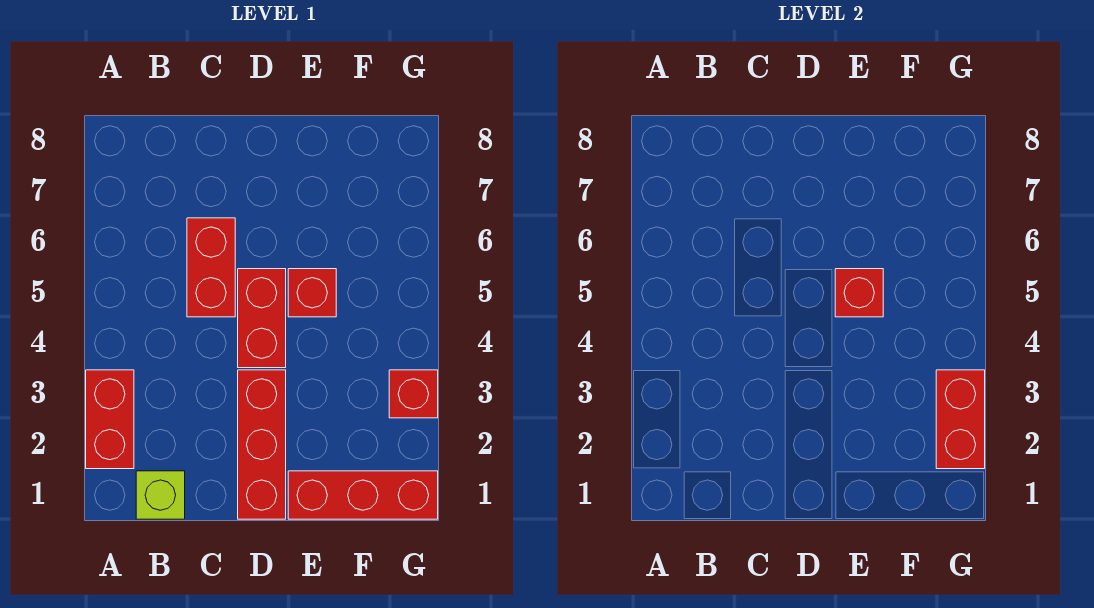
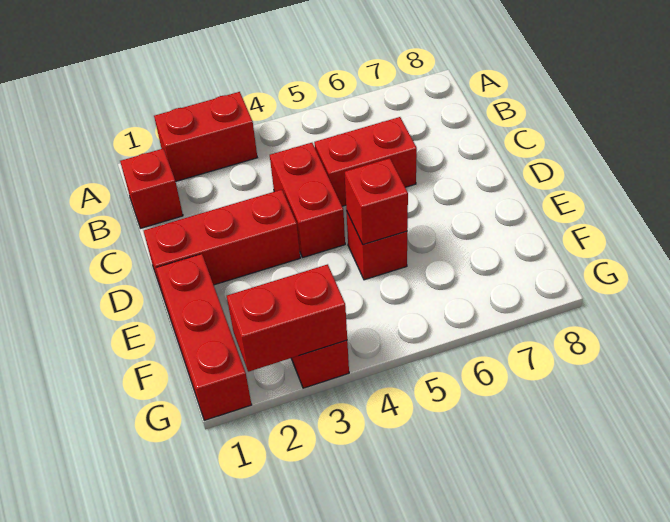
lime 1x1 brick [136,471,185,519] -> red 1x1 brick [120,149,183,228]
red 1x2 brick [238,269,286,368] -> red 1x2 brick turned to [270,143,345,257]

